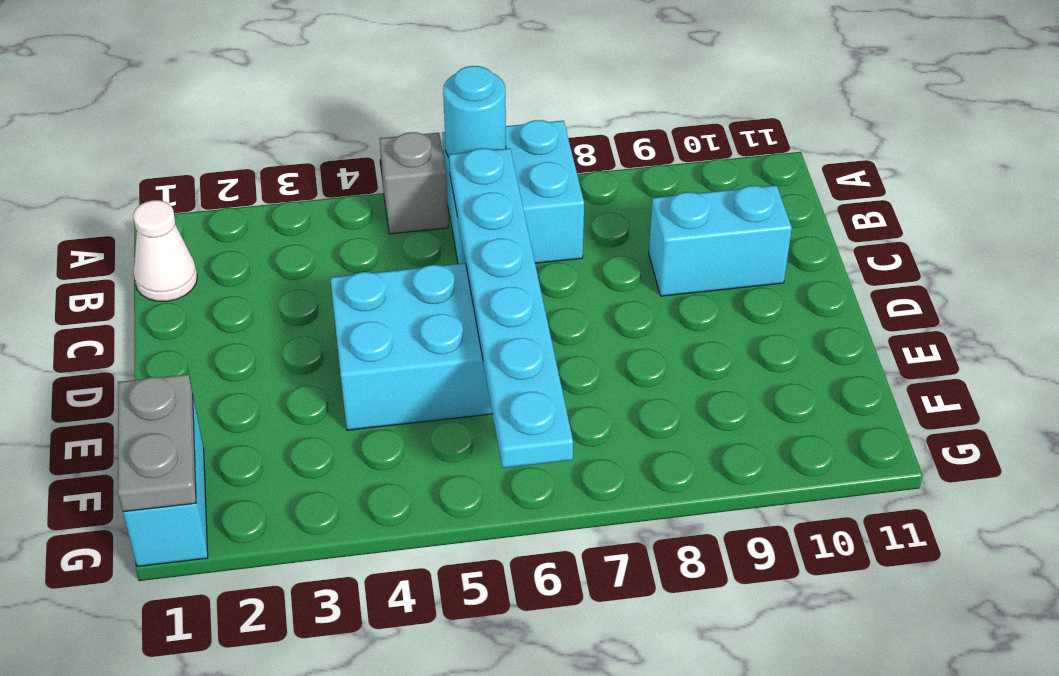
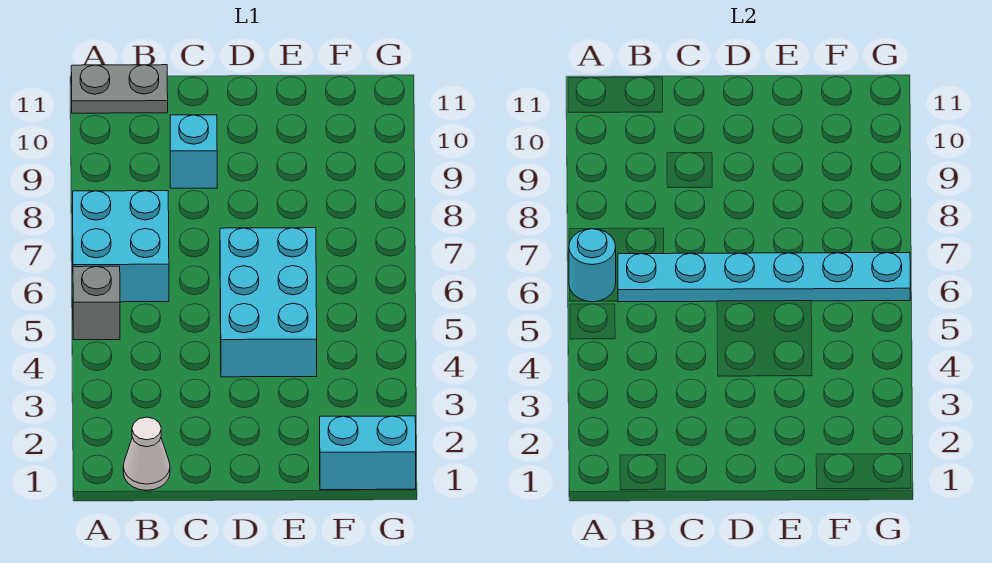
cyan 1x2 brick [649,185,792,296] -> cyan 1x1 brick [170,115,217,188]
grey 1x2 plate [118,374,196,512] -> grey 1x2 plate moved to [71,65,168,113]

